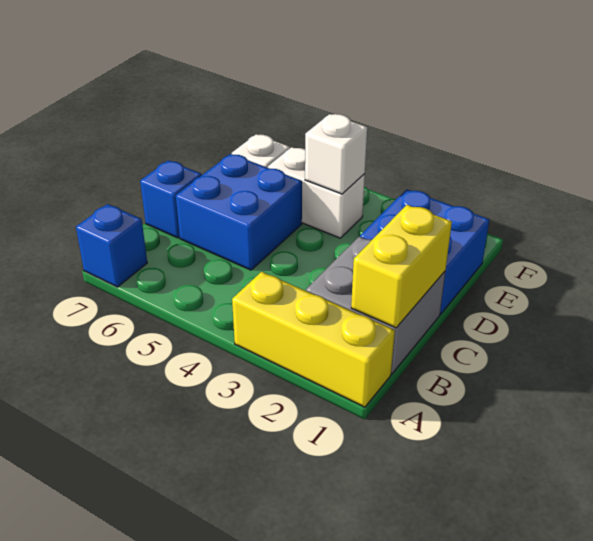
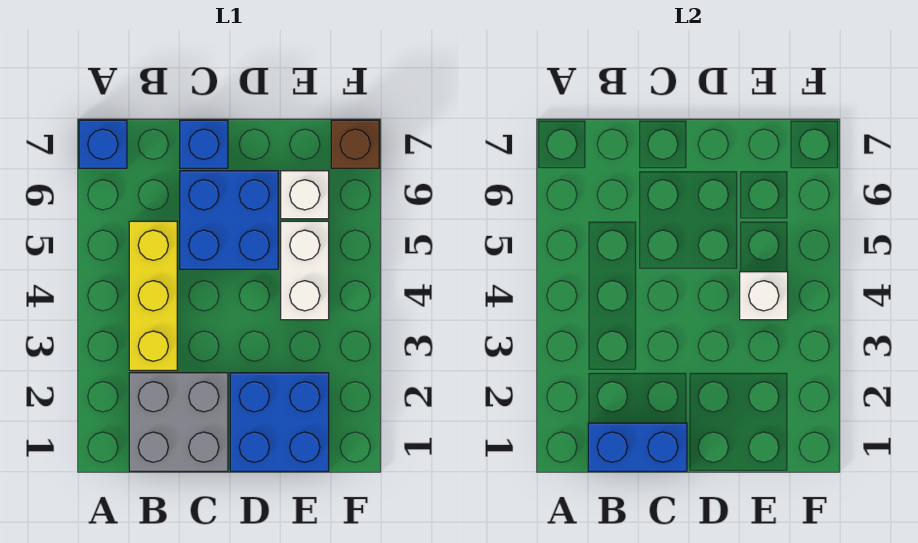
yellow 1x3 brick [232,272,395,407] -> yellow 1x3 brick moved to [129,221,177,370]
yellow 1x2 brick [351,205,452,328] -> blue 1x2 brick [588,423,687,471]
none -> brown 1x1 brick [331,120,379,168]

